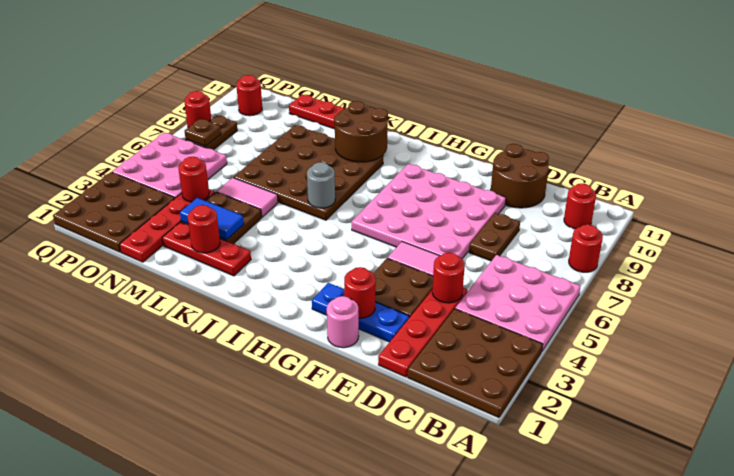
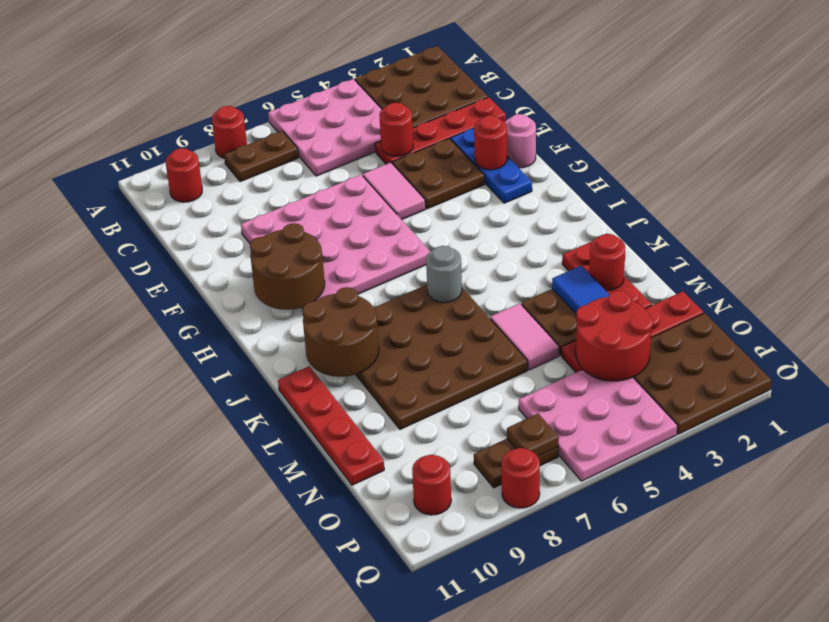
brown 1x2 plate [469,213,520,261] -> brown 1x2 plate moved to [224,131,298,182]
brown 2x2 round brick [491,144,549,208] -> brown 2x2 round brick moved to [250,223,325,310]
red 1x1 round brick [178,157,209,202] -> red 2x2 round brick [576,291,653,381]

